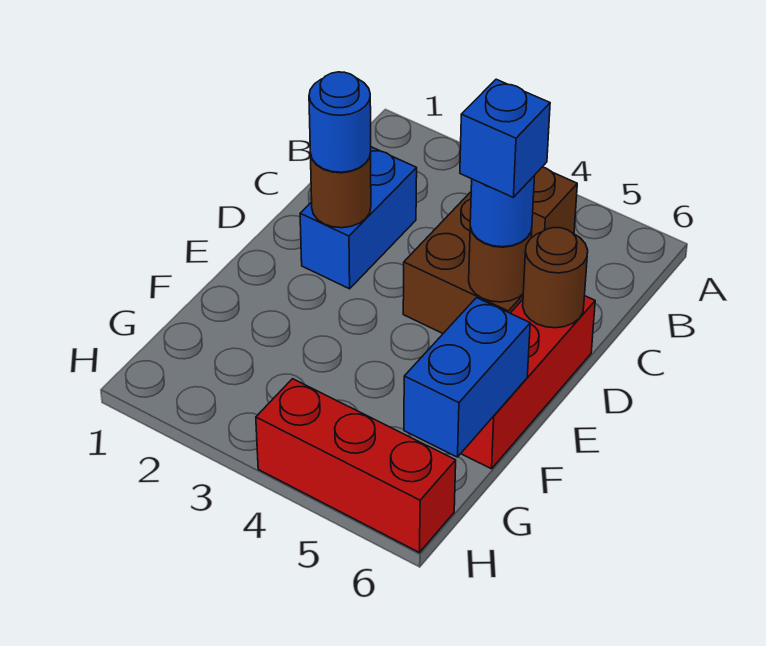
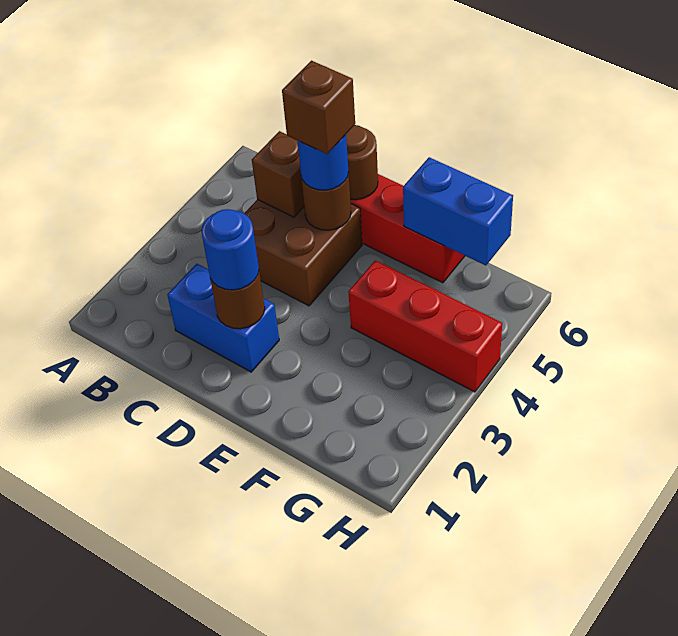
blue 1x1 brick [460,79,550,197] -> brown 1x1 brick [282,61,355,154]
red 1x3 brick [256,379,456,552] -> red 1x3 brick turned to [348,260,502,392]

